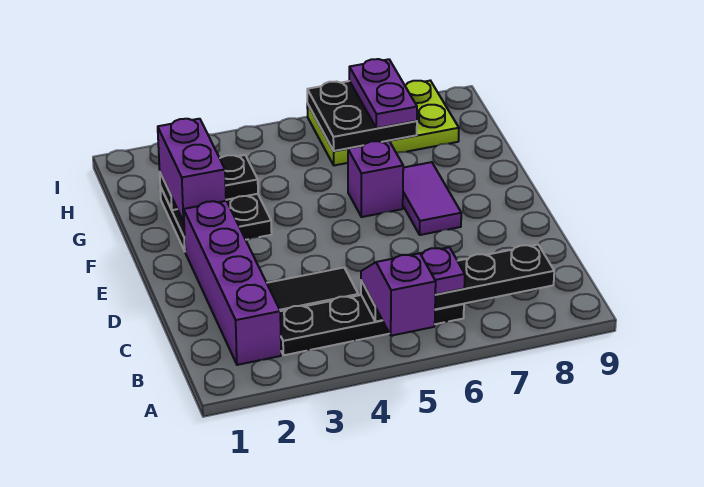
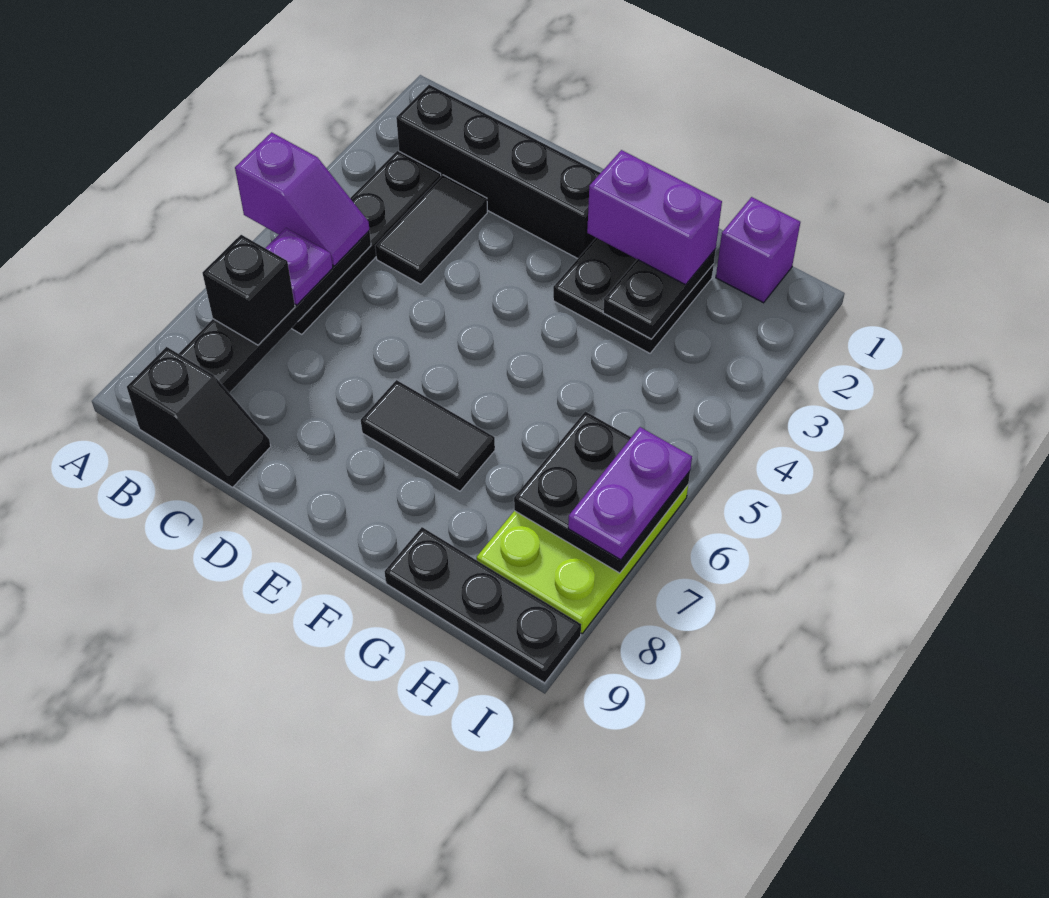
purple 1x4 brick [184,201,281,365] -> black 1x4 brick [396,85,600,259]
none -> black 1x1 brick [202,235,295,345]
none -> black 1x2 slope [127,347,271,487]
purple 1x2 tile [403,162,461,235] -> black 1x2 tile [361,380,495,491]
purple 1x1 brick [348,141,404,217] -> purple 1x1 brick moved to [716,197,800,303]
none -> black 1x3 plate [384,527,581,683]
purple 1x2 plate [349,59,417,128] -> purple 1x2 plate turned to [568,427,692,560]

